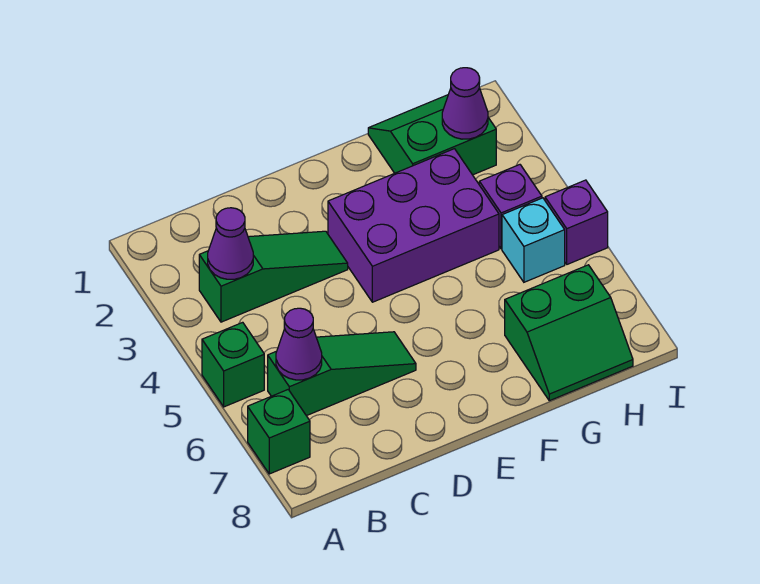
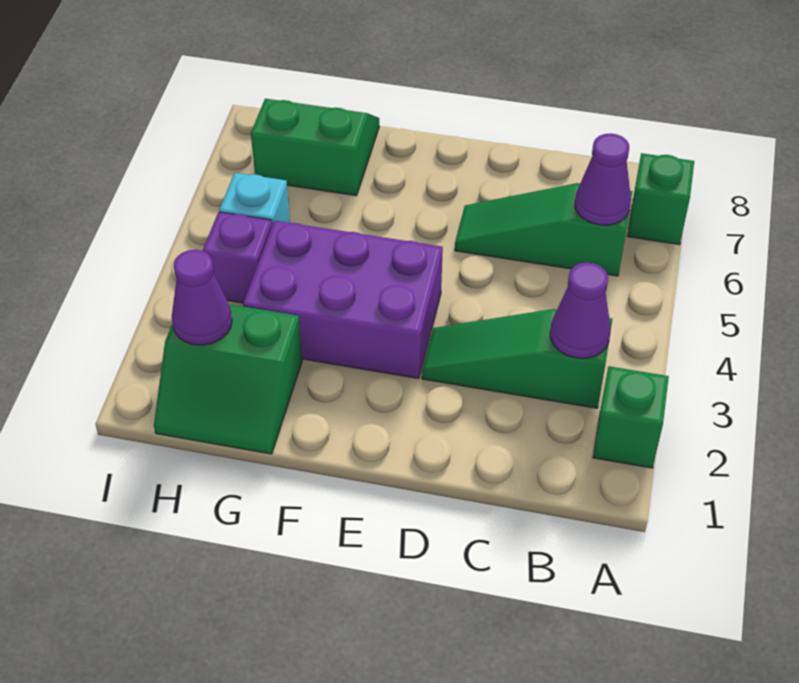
green 1x1 brick [202,322,264,407] -> green 1x1 brick moved to [593,366,669,468]
purple 1x1 brick [545,180,608,264] -> none

